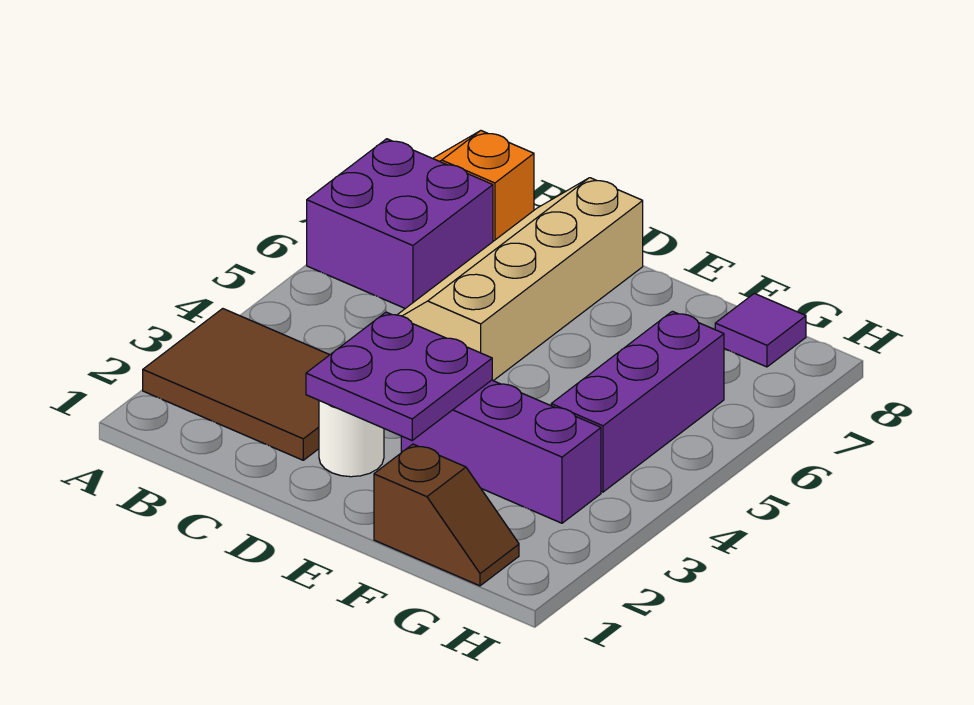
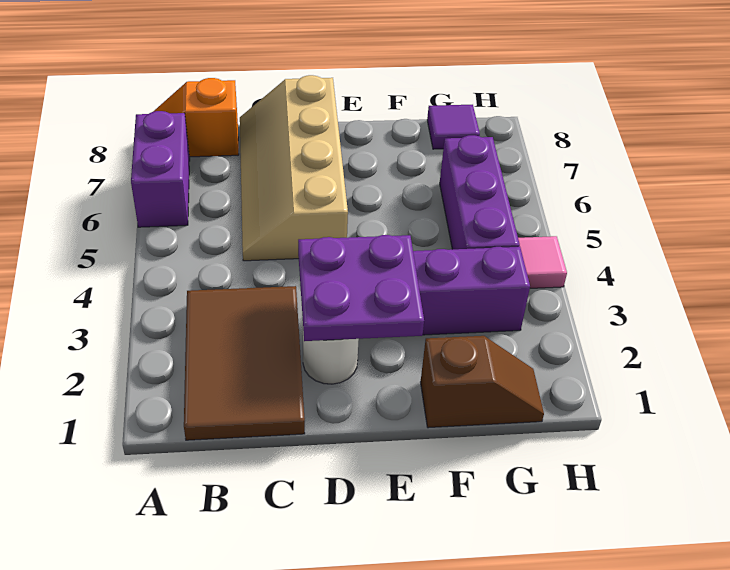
brown 2x3 tile [143,309,329,460] -> brown 2x3 tile turned to [184,286,305,440]
purple 2x2 brick [307,139,493,308] -> purple 1x2 brick [131,111,190,227]
none -> pink 1x1 tile [518,236,567,288]

